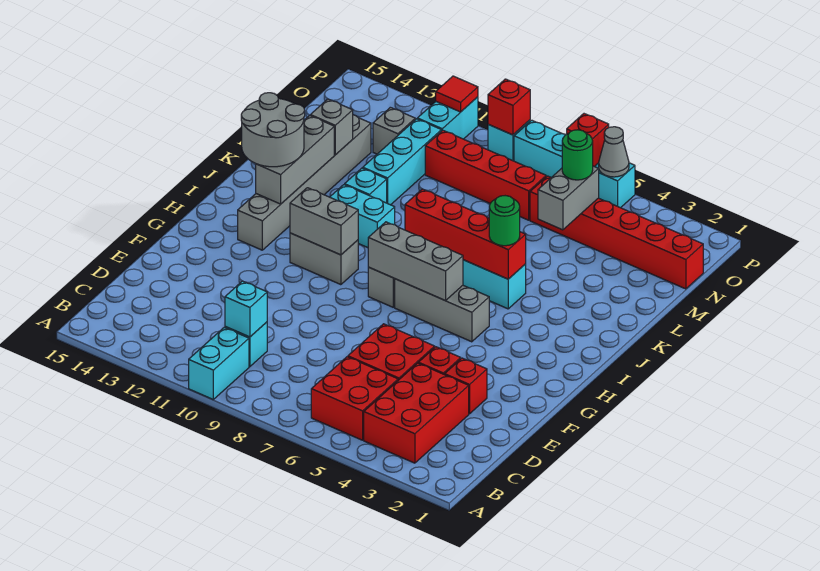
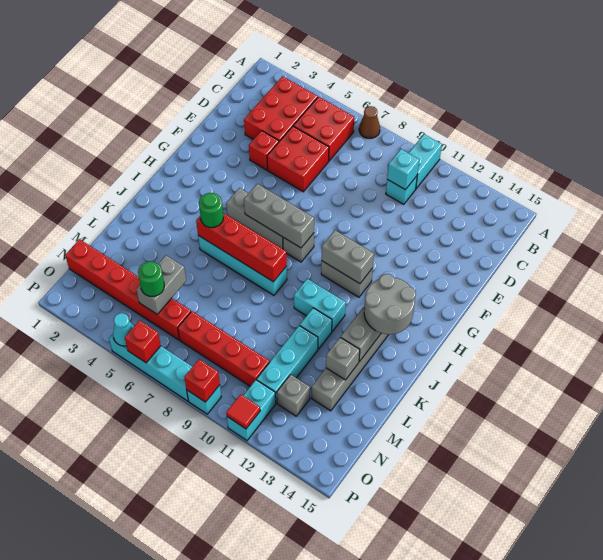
none -> brown 1x1 cone [359,106,380,139]
red 1x1 brick [445,358,487,414] -> none
grey 1x1 cone [599,127,629,177] -> cyan 1x1 cone [113,313,134,346]

